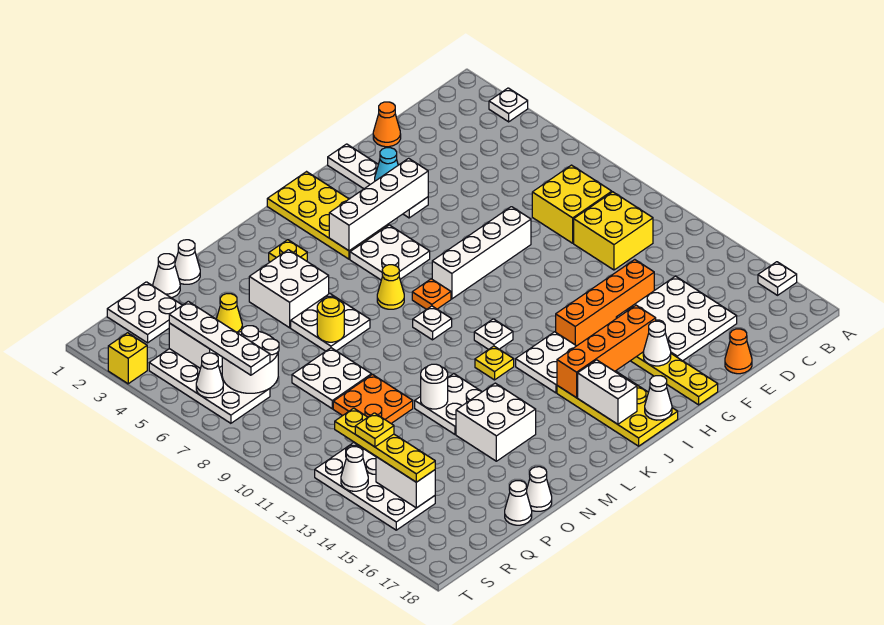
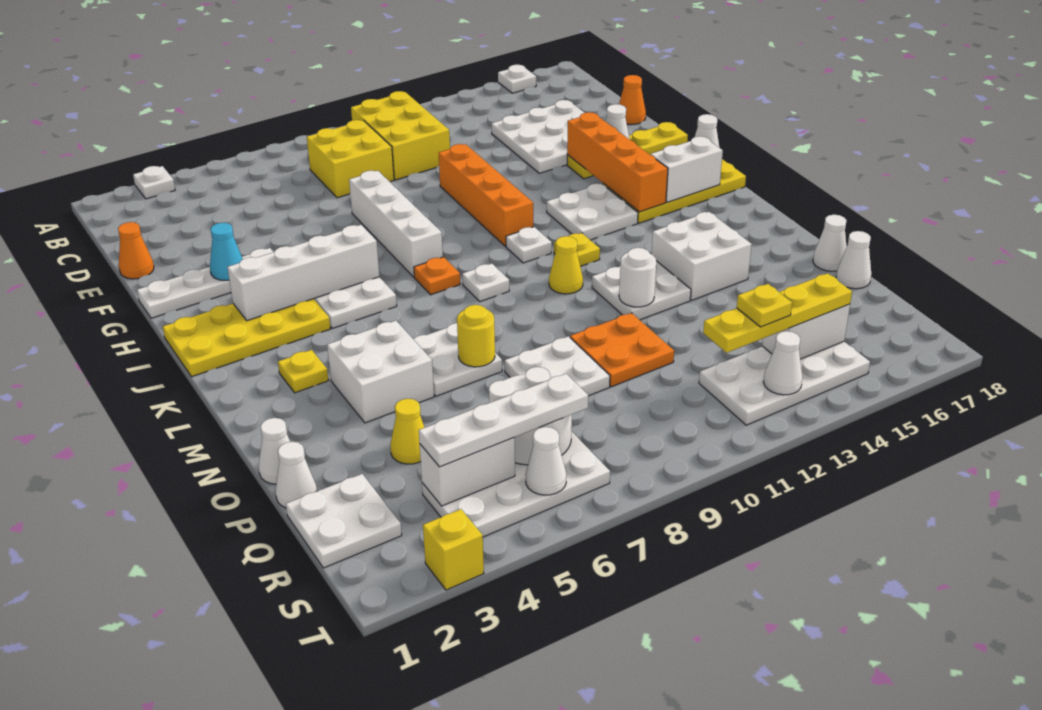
yellow 2x2 brick [574,192,653,270] -> yellow 2x3 brick [351,91,450,180]
orange 1x4 brick [556,260,654,346] -> orange 1x4 brick moved to [439,144,533,246]
white 1x4 brick [329,158,428,251] -> white 1x4 brick turned to [228,225,379,321]
yellow 1x1 cone [377,265,404,309] -> yellow 1x1 cone moved to [549,236,583,294]

